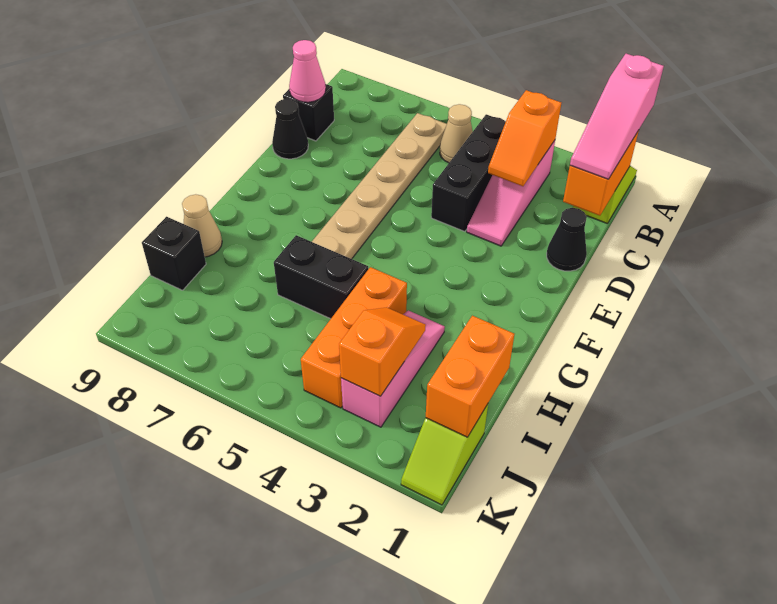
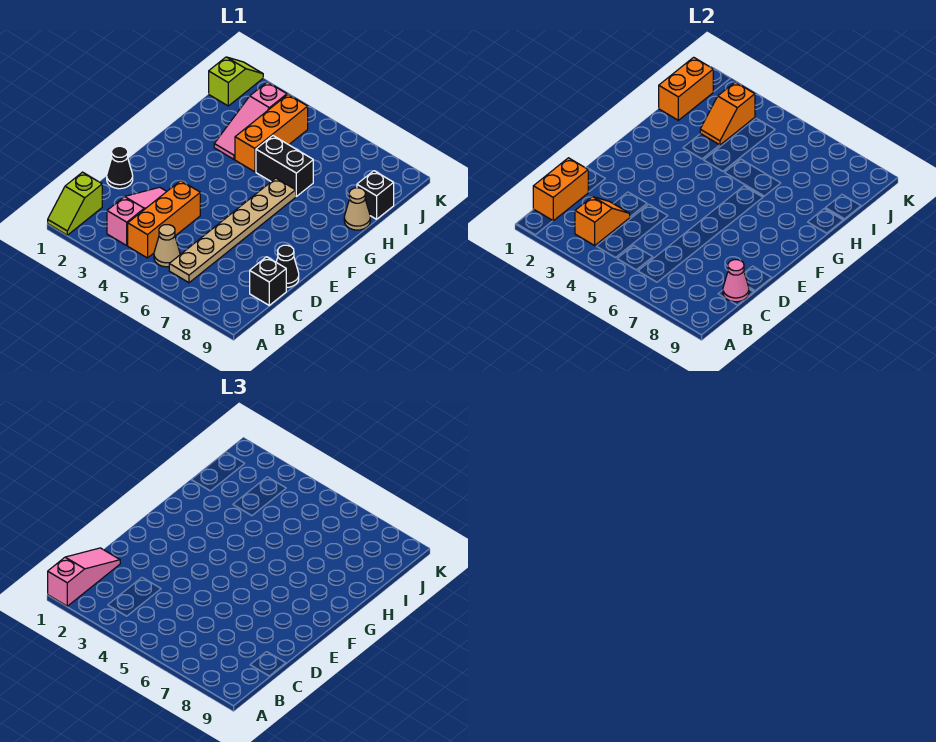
black 1x3 brick [431,114,506,232] -> orange 1x3 brick [128,181,200,258]

